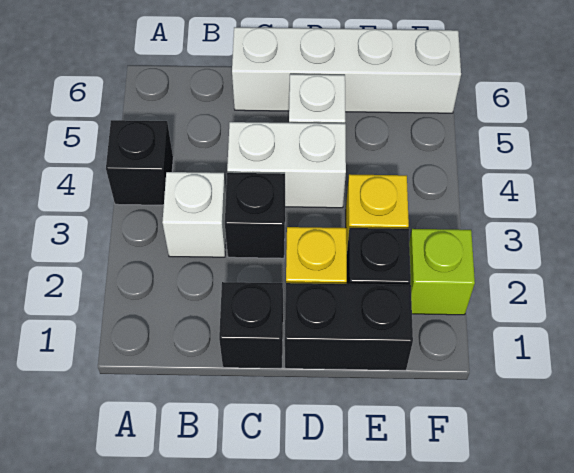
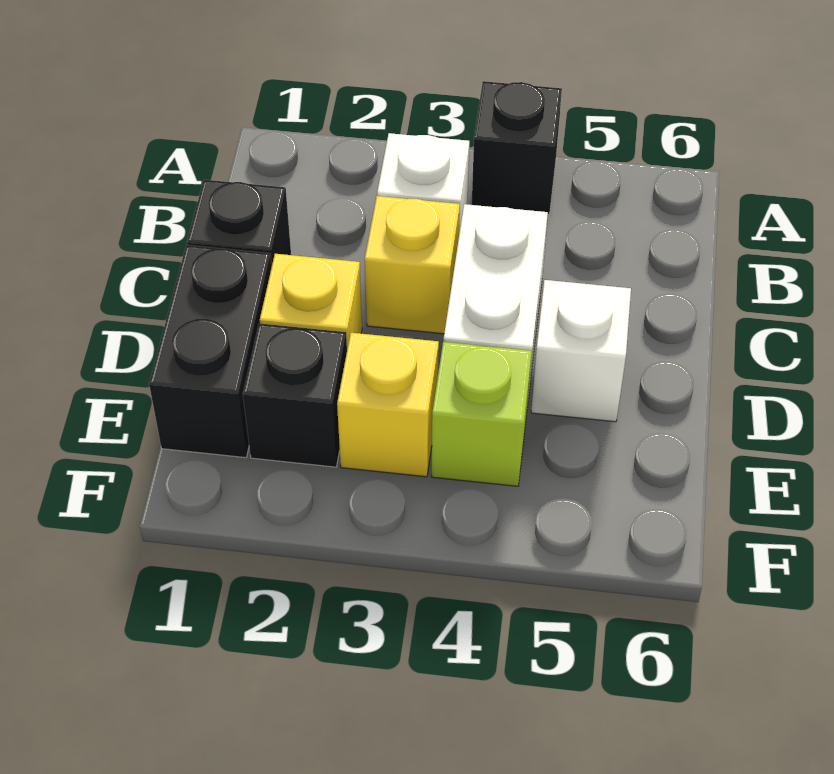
black 1x1 brick [225,173,285,258] -> yellow 1x1 brick [365,196,460,334]
white 1x4 brick [232,27,461,113] -> none
lime 1x1 brick [409,229,475,315] -> lime 1x1 brick moved to [432,342,532,486]

